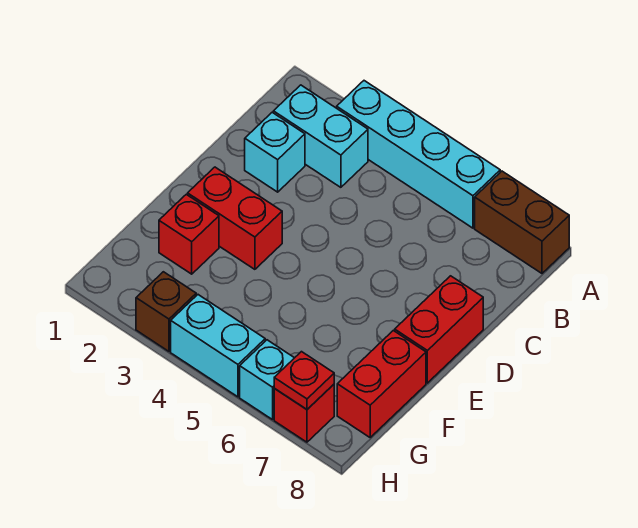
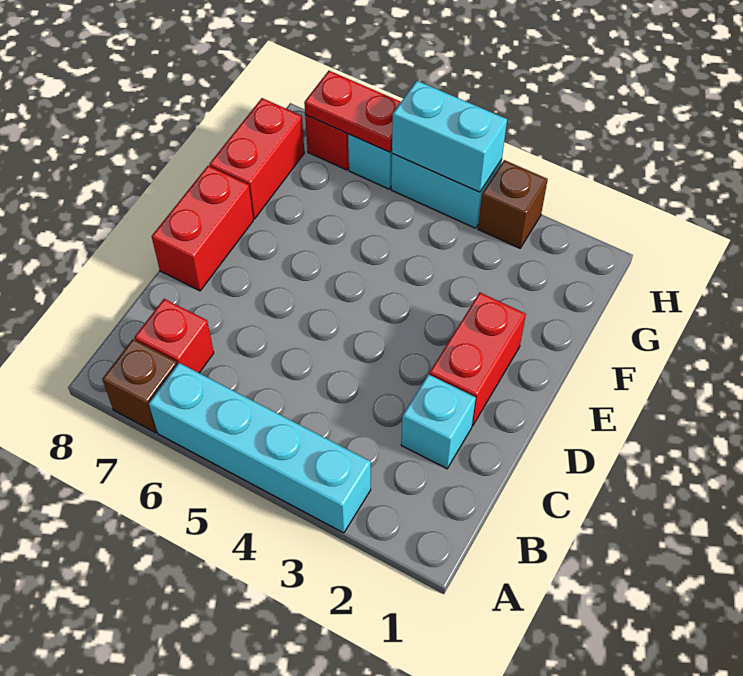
brown 1x2 brick [475,171,569,273] -> brown 1x1 brick [102,339,177,433]
cyan 1x2 brick [273,85,368,187] -> cyan 1x2 brick moved to [392,81,507,192]
red 1x2 brick [188,167,282,269] -> red 1x2 brick turned to [429,292,526,426]
red 1x1 brick [159,194,219,274] -> red 1x1 brick moved to [134,299,214,373]
red 1x1 plate [274,352,334,409] -> red 1x2 plate [304,71,401,152]

